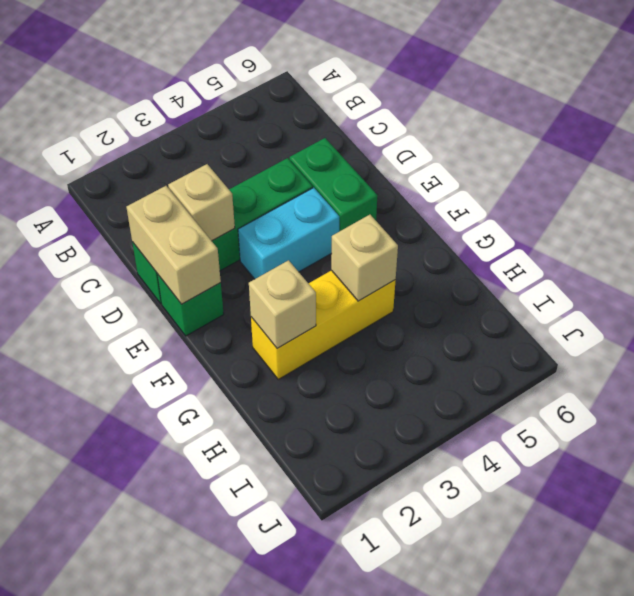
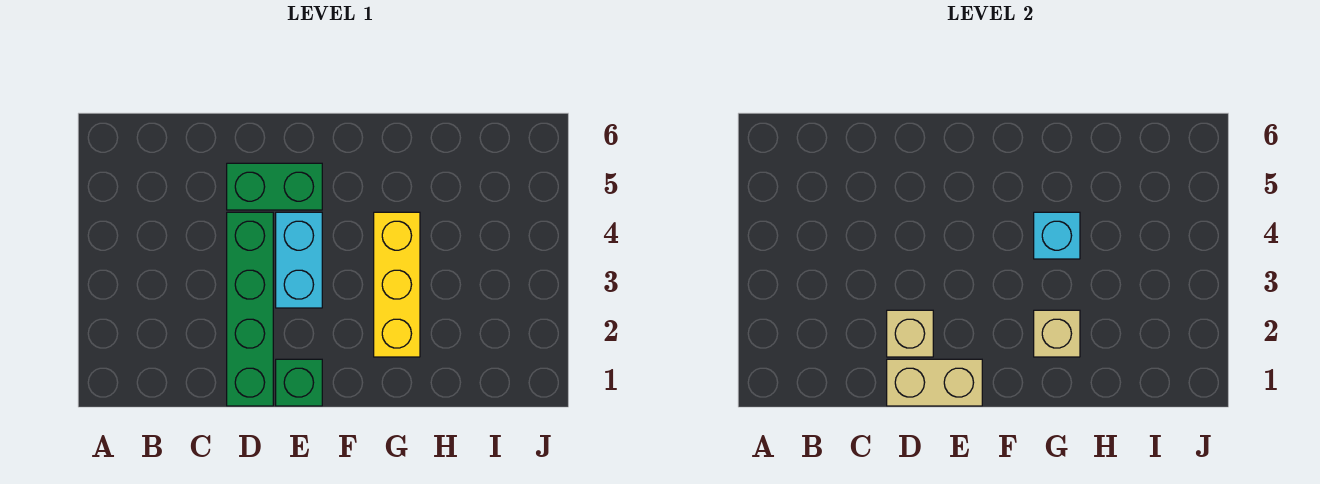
tan 1x1 brick [331,215,398,301] -> cyan 1x1 brick [1034,212,1080,259]

